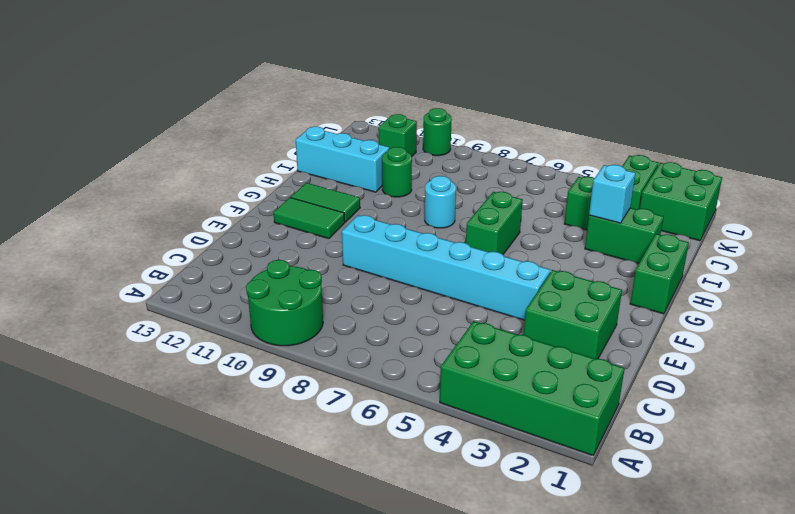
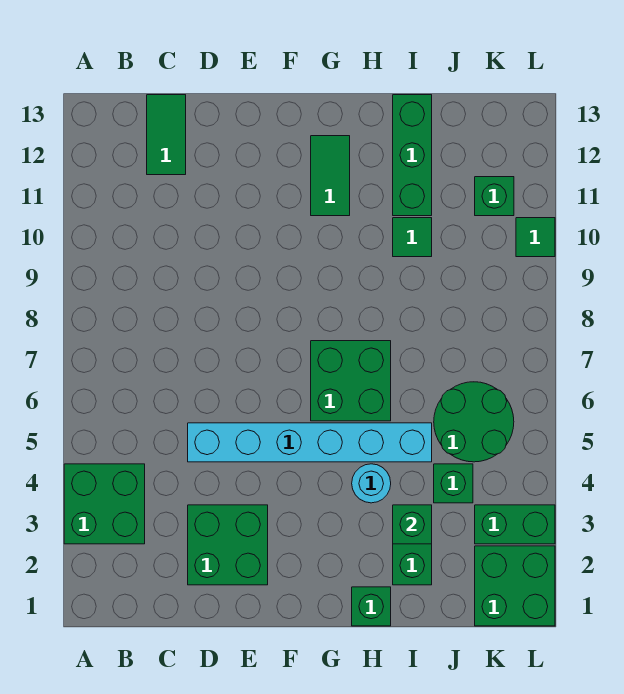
green 2x4 brick [440,321,625,456] -> green 2x2 brick [64,464,145,544]
green 2x2 round brick [246,260,323,346] -> green 2x2 round brick moved to [434,382,514,462]
cyan 1x6 brick [342,215,550,320] -> cyan 1x6 brick turned to [188,423,432,462]
green 1x2 tile [273,198,345,239] -> green 1x2 tile moved to [147,95,186,175]
green 1x2 brick [630,234,689,314] -> green 1x1 brick [352,587,391,626]
green 1x2 brick [466,192,523,254] -> green 2x2 brick [311,341,391,421]
cyan 1x1 round brick [425,176,456,228] -> cyan 1x1 round brick moved to [352,464,391,503]
cyan 1x1 brick [589,165,635,223] -> green 1x1 brick [393,505,432,544]
green 1x1 round brick [382,147,412,197] -> green 1x1 tile [393,218,432,257]
cyan 1x3 brick [296,126,389,192] -> green 1x3 brick [393,95,432,216]
green 1x1 round brick [423,108,452,156] -> green 1x1 tile [516,218,555,257]

